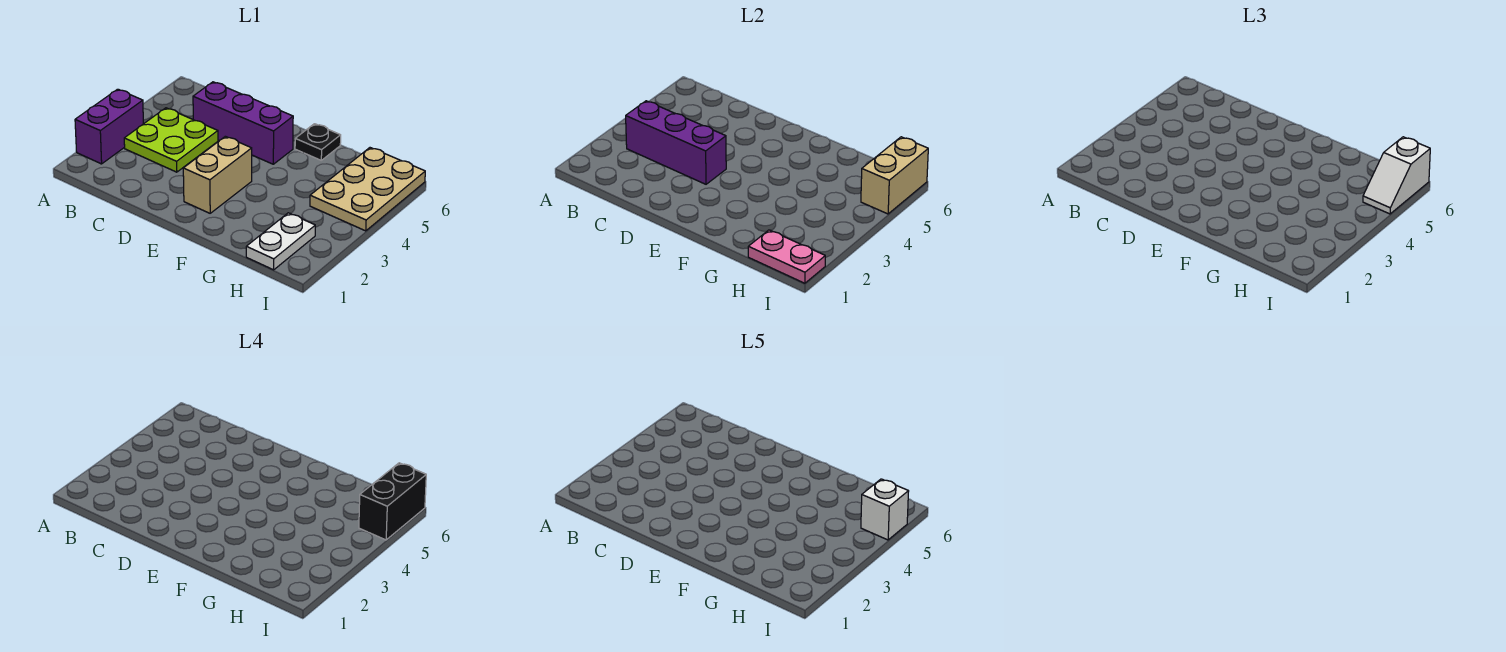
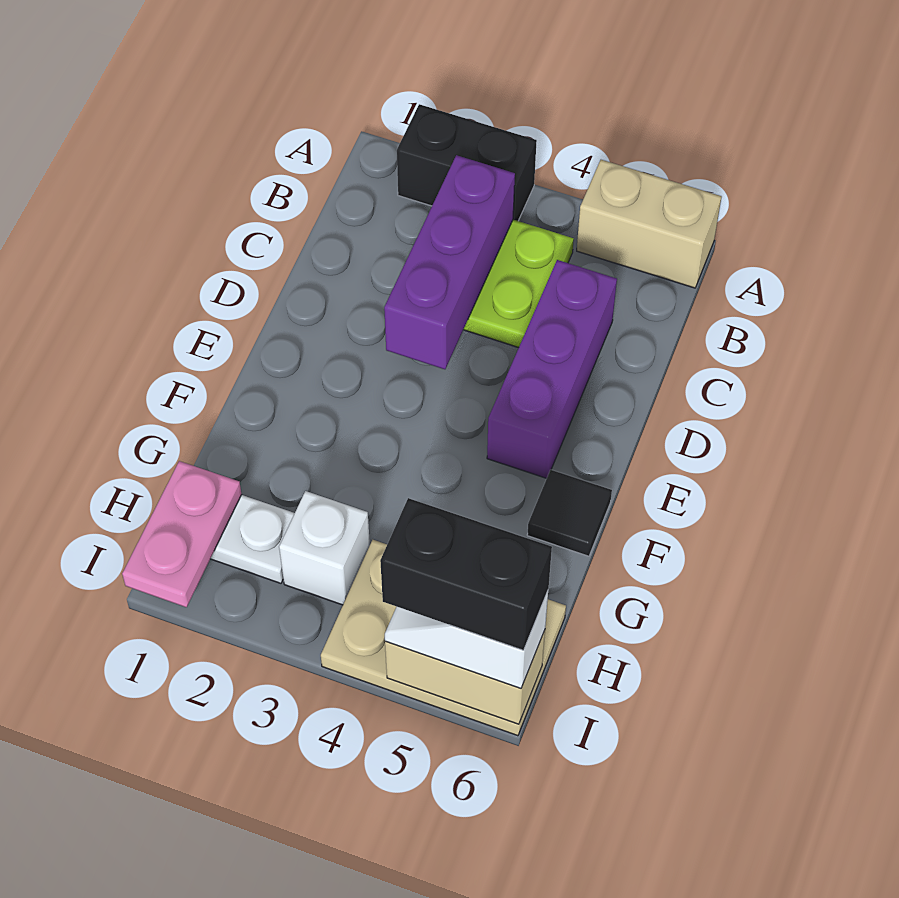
purple 1x2 brick [75,89,143,164] -> black 1x2 brick [397,104,537,221]
tan 1x2 brick [183,136,252,213] -> tan 1x2 brick moved to [577,160,722,288]
black 1x1 plate [295,124,341,160] -> black 1x1 tile [527,470,612,556]
white 1x1 brick [861,479,909,540] -> white 1x1 brick moved to [279,491,370,605]

